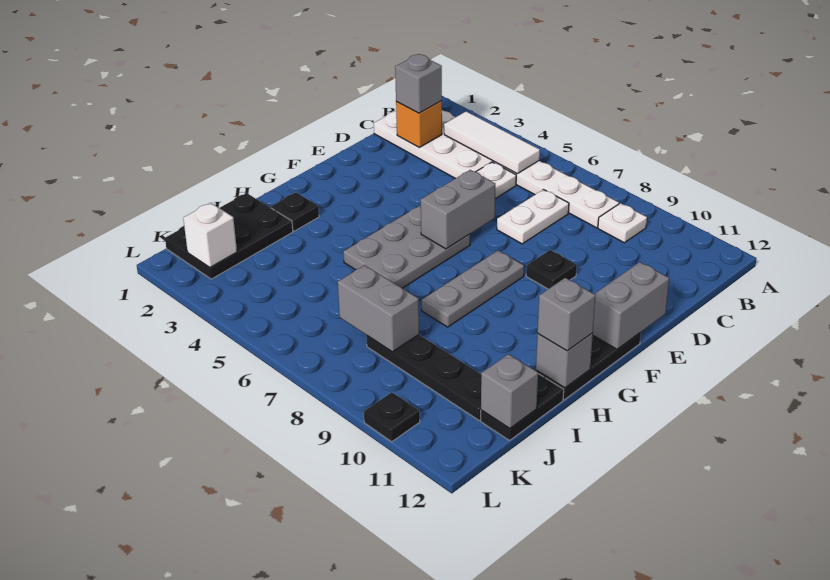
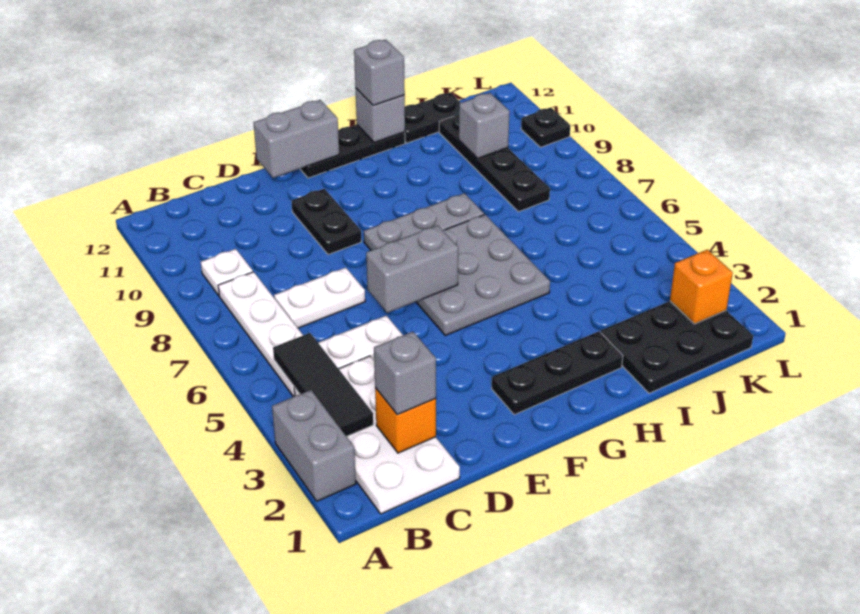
white 1x3 tile [444,111,540,174] -> black 1x3 tile [273,333,373,437]
black 1x1 plate [526,250,577,289] -> black 1x2 plate [291,189,362,255]
grey 2x3 plate [343,206,470,288] -> grey 3x3 plate [416,215,550,335]
black 1x1 plate [271,193,319,231] -> black 1x3 plate [492,331,623,415]
grey 1x2 brick [338,265,419,352] -> grey 1x2 brick moved to [272,390,356,501]
grey 1x1 brick [481,354,538,428] -> grey 1x1 brick moved to [459,93,510,159]
white 1x1 brick [183,203,237,268] -> orange 1x1 brick [670,250,733,324]

